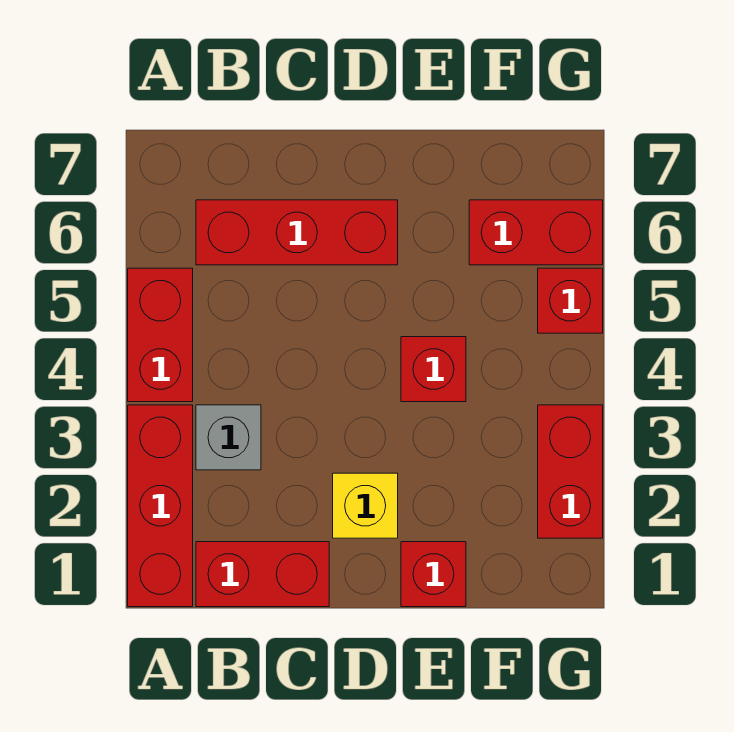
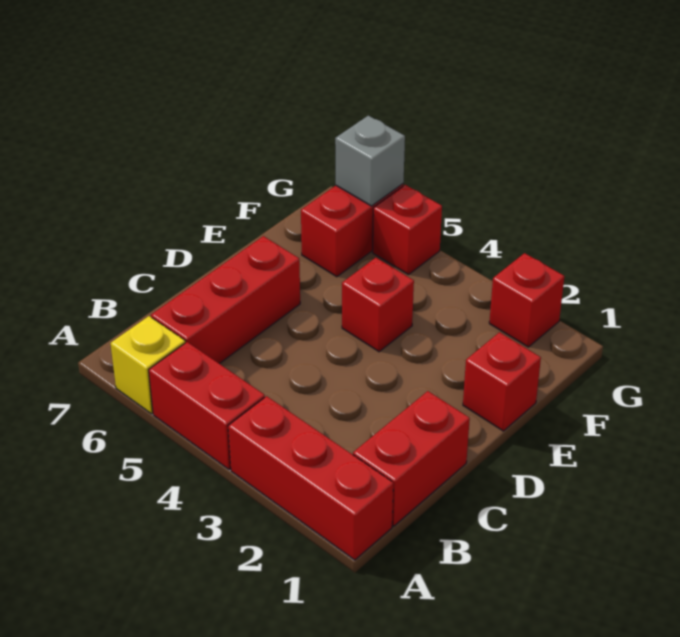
grey 1x1 brick [196,405,261,470] -> grey 1x1 brick moved to [335,116,405,206]
yellow 1x1 brick [333,473,398,538] -> yellow 1x1 brick moved to [110,316,185,414]
red 1x2 brick [538,405,603,538] -> red 1x1 brick [489,253,564,347]

